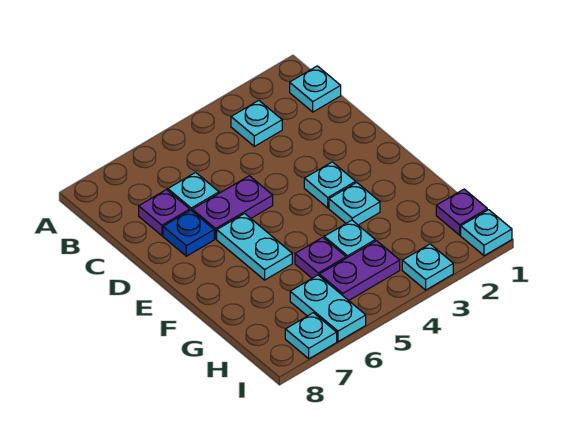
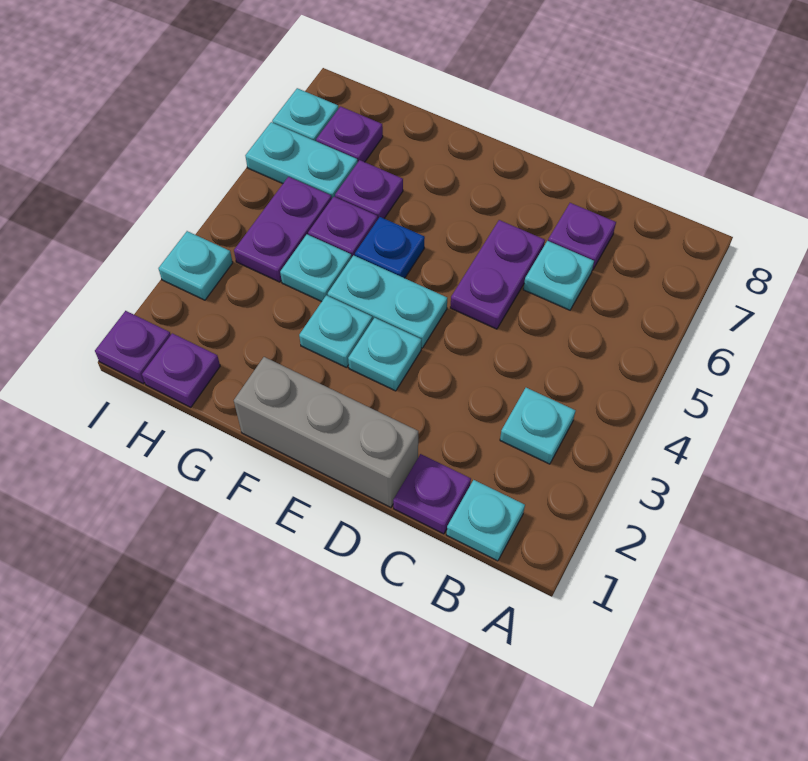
none -> purple 1x1 plate [393,454,471,534]
none -> grey 1x3 brick [234,357,418,507]
blue 1x1 plate [163,210,214,256] -> blue 1x1 plate moved to [355,217,425,278]
cyan 1x2 plate [217,213,292,280] -> cyan 1x2 plate moved to [328,255,447,348]
none -> purple 1x1 plate [335,160,403,219]
none -> purple 1x1 plate [316,106,383,162]
cyan 1x1 plate [461,210,512,256] -> purple 1x1 plate [95,311,171,384]

